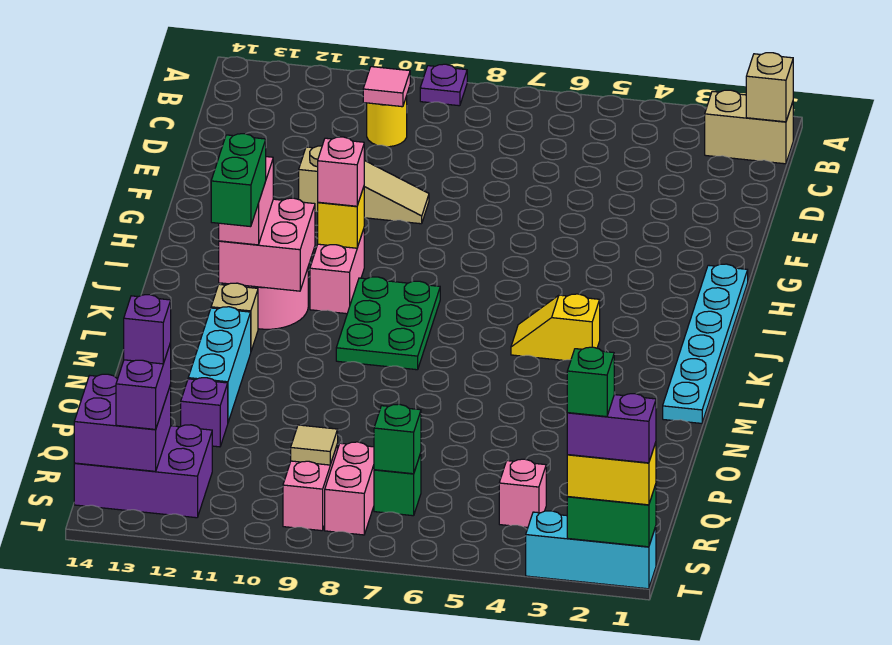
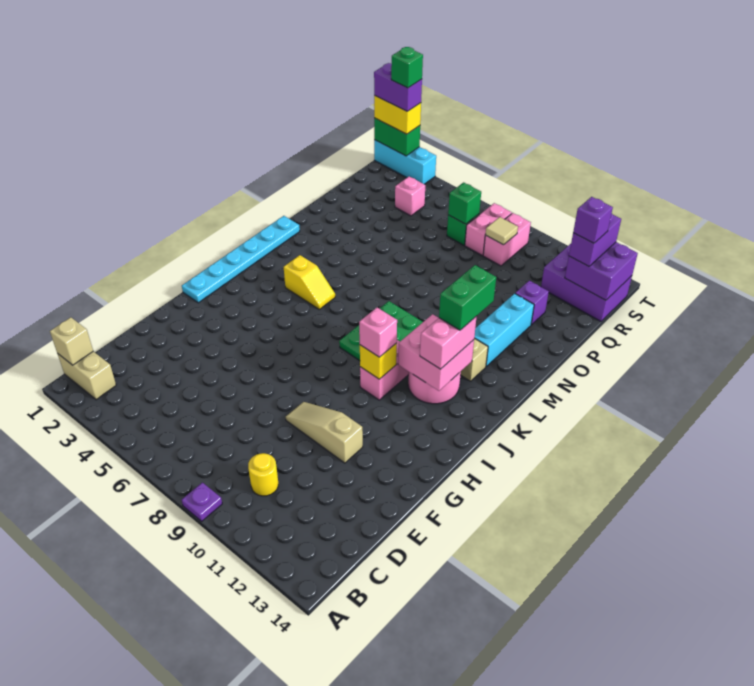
pink 1x1 tile [363,67,410,107] -> none

